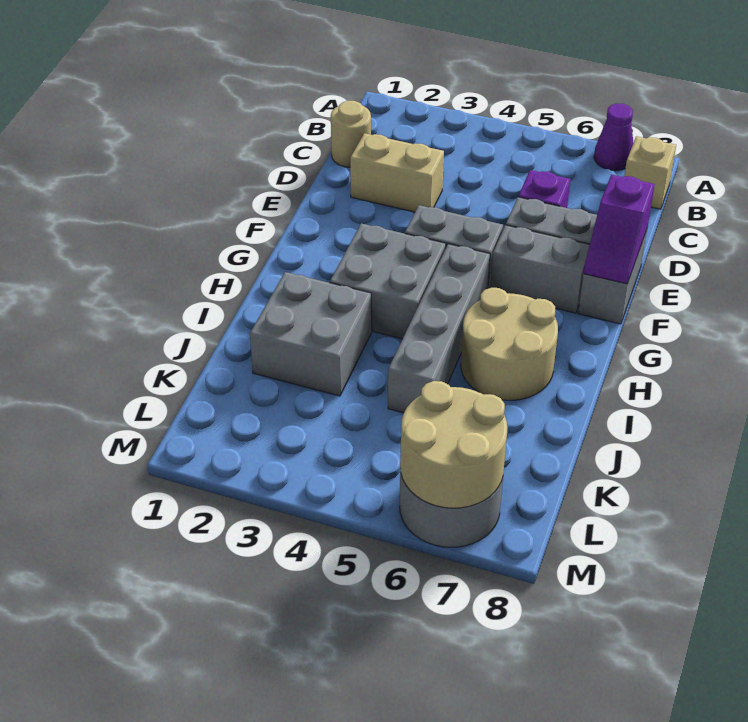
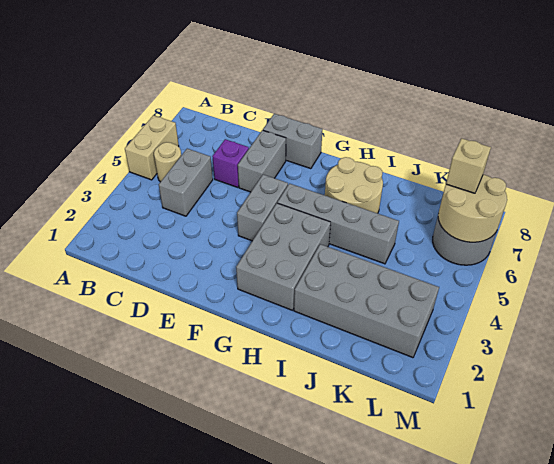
purple 1x1 cone [594,104,634,171] -> none
tan 1x1 brick [624,136,676,209] -> tan 1x1 brick moved to [446,138,491,193]
tan 1x1 round brick [331,101,371,167] -> tan 1x1 round brick moved to [154,142,181,182]
tan 1x2 brick [350,133,444,212] -> tan 1x2 brick moved to [125,115,179,180]
purple 1x2 slope [584,175,655,284] -> none
grey 1x2 brick [490,225,590,313] -> grey 1x2 brick moved to [159,149,213,216]
grey 2x2 brick [330,223,446,339] -> grey 2x3 brick [236,203,331,310]
grey 2x2 brick [250,272,372,396] -> grey 2x4 brick [294,244,439,358]

